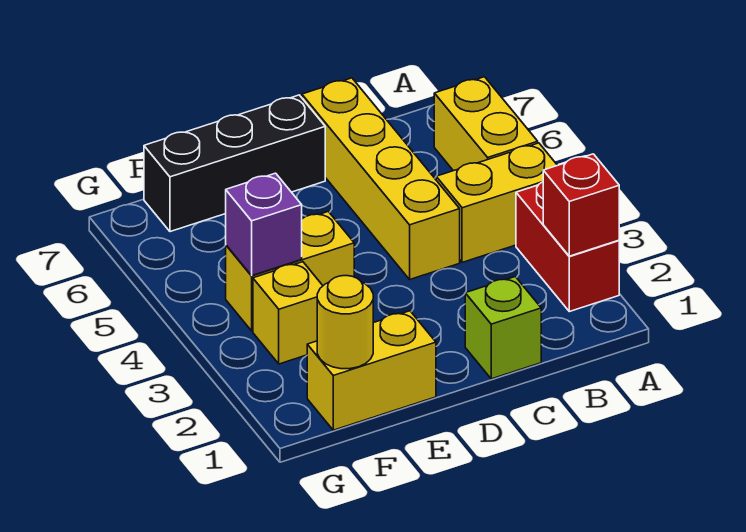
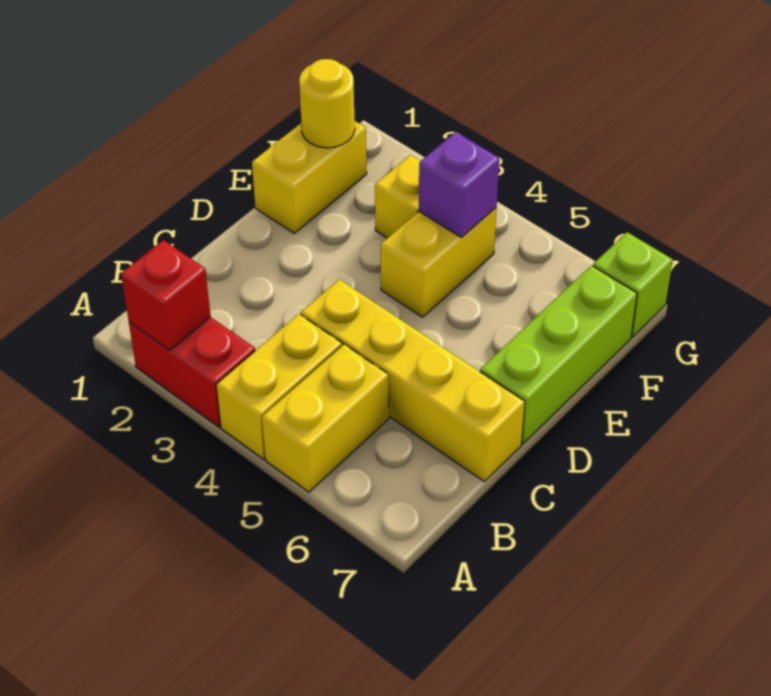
yellow 1x2 brick [434,77,538,171] -> yellow 1x2 brick turned to [262,345,389,492]
lime 1x1 brick [465,277,541,379] -> lime 1x1 brick moved to [593,232,673,337]
black 1x3 brick [144,95,325,232] -> lime 1x3 brick [480,265,637,444]

